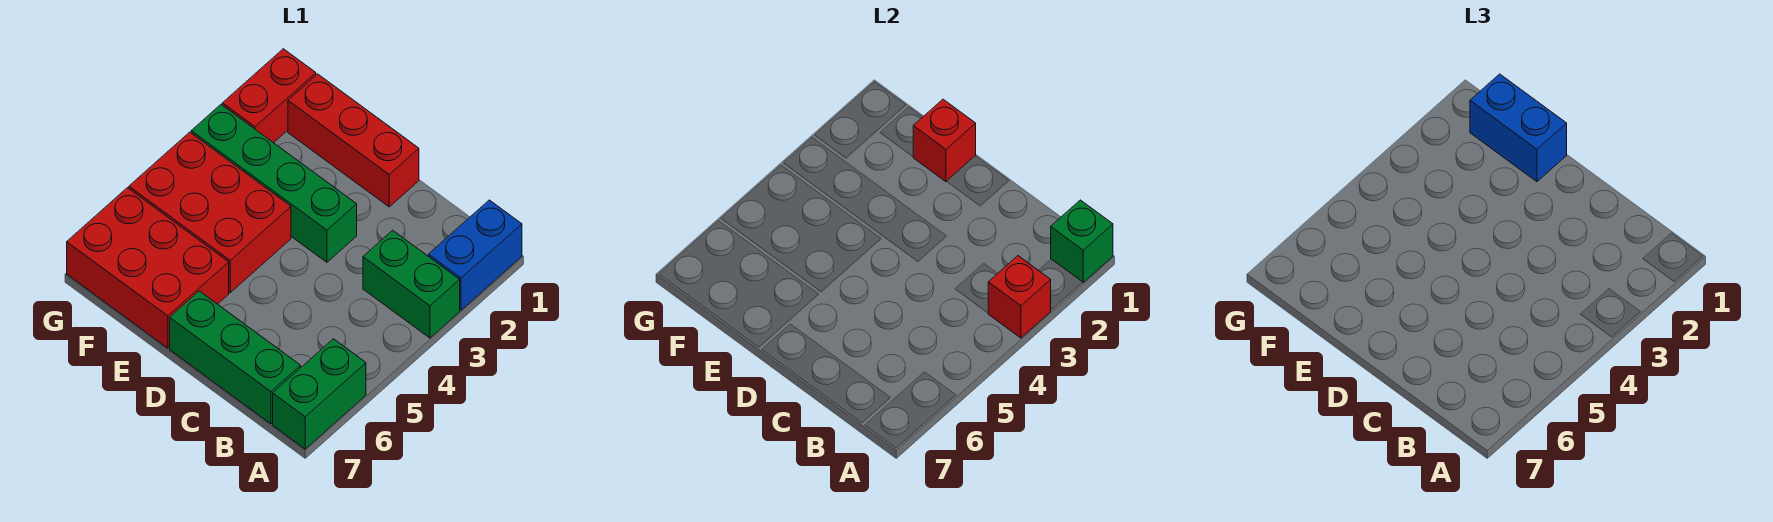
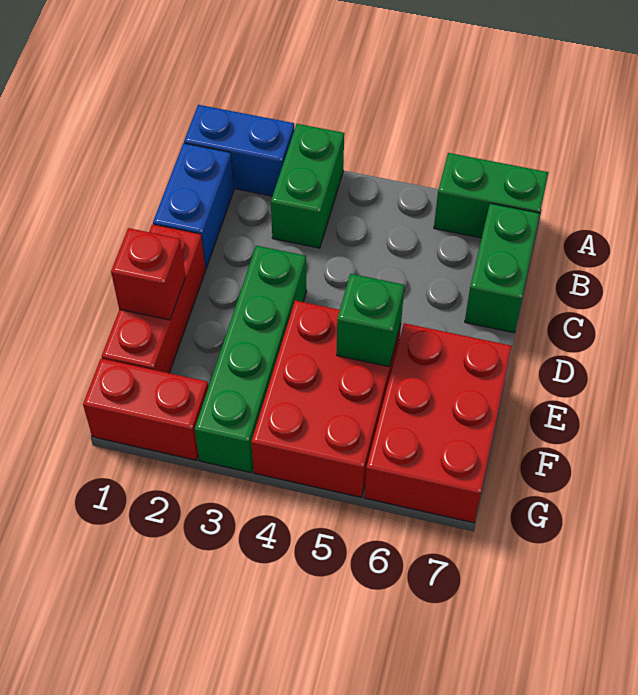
green 1x1 brick [1051,200,1113,282] -> green 1x1 brick moved to [337,274,404,367]
red 1x1 brick [988,256,1051,338] -> none
green 1x3 brick [170,291,301,424] -> green 1x2 brick [465,203,540,333]
blue 1x2 brick [1470,74,1567,182] -> blue 1x2 brick moved to [153,143,234,269]

